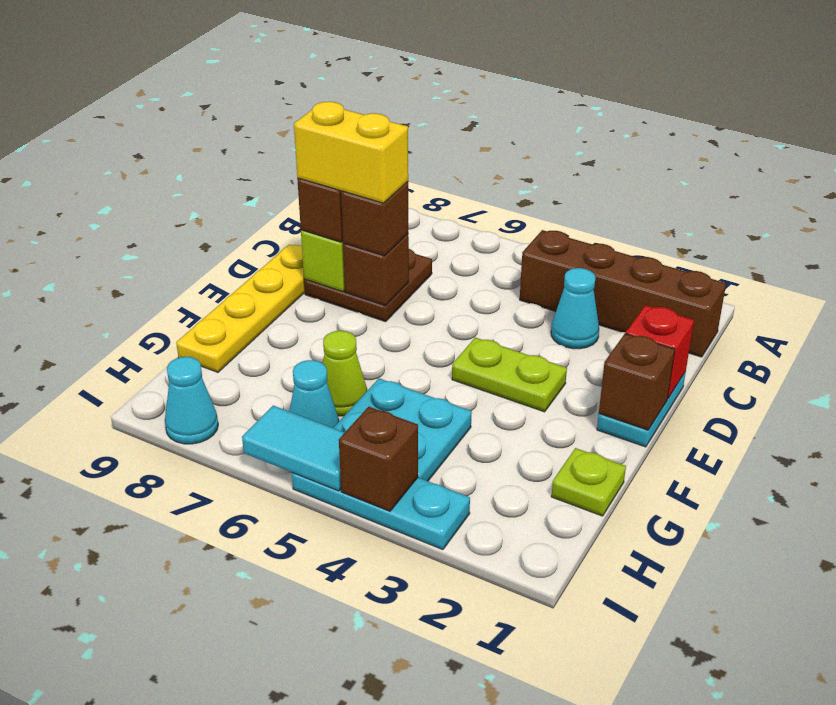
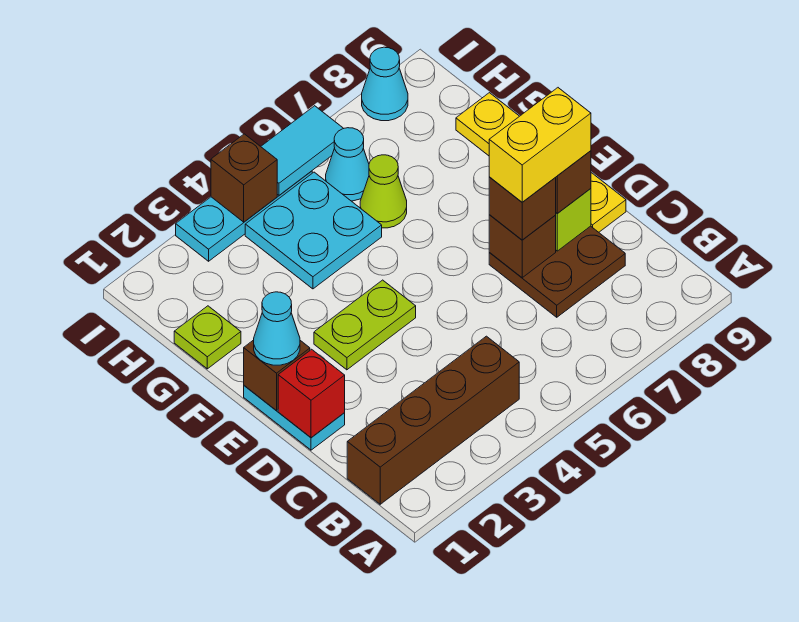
cyan 1x1 cone [551,268,599,349] -> cyan 1x1 cone moved to [254,292,300,365]

